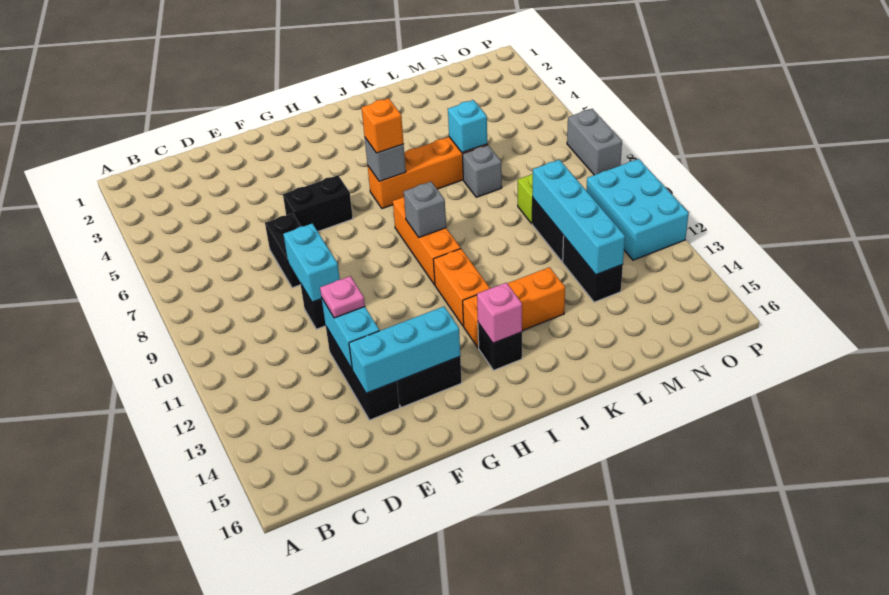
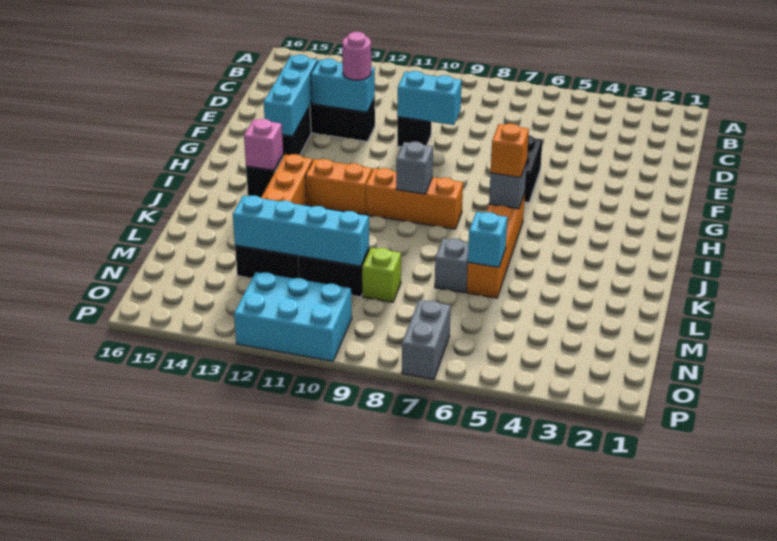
black 1x2 brick [265,213,301,288] -> none
pink 1x1 plate [320,276,365,318] -> pink 1x1 round brick [342,32,371,80]
grey 1x2 brick [567,109,622,175] -> grey 1x2 brick turned to [402,300,451,380]

